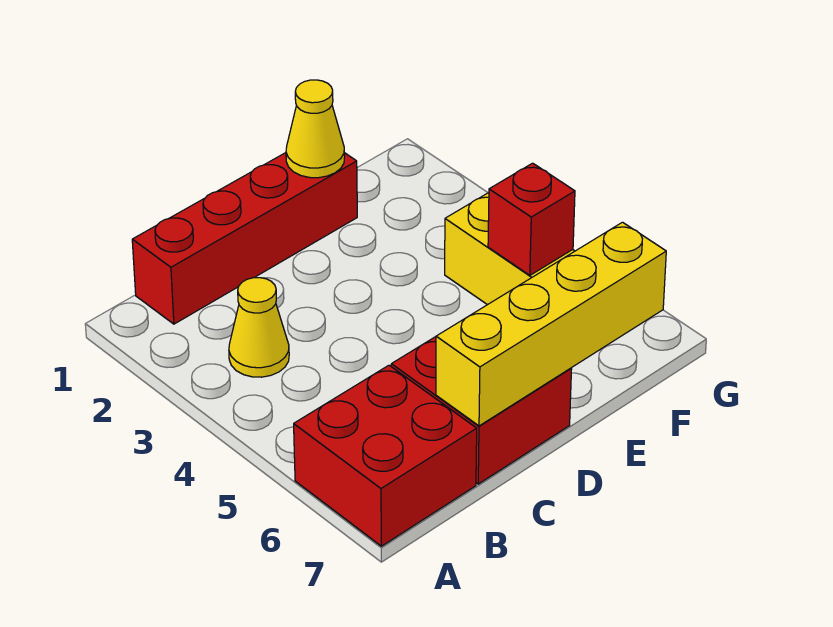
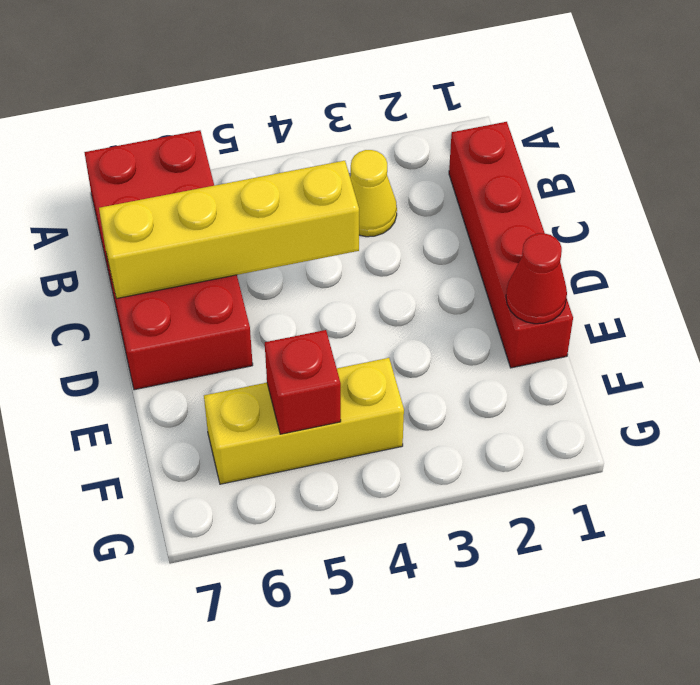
yellow 1x4 brick [436,222,666,426] -> yellow 1x4 brick turned to [99,161,359,299]
yellow 1x1 cone [286,80,345,178] -> red 1x1 cone [506,233,567,324]

